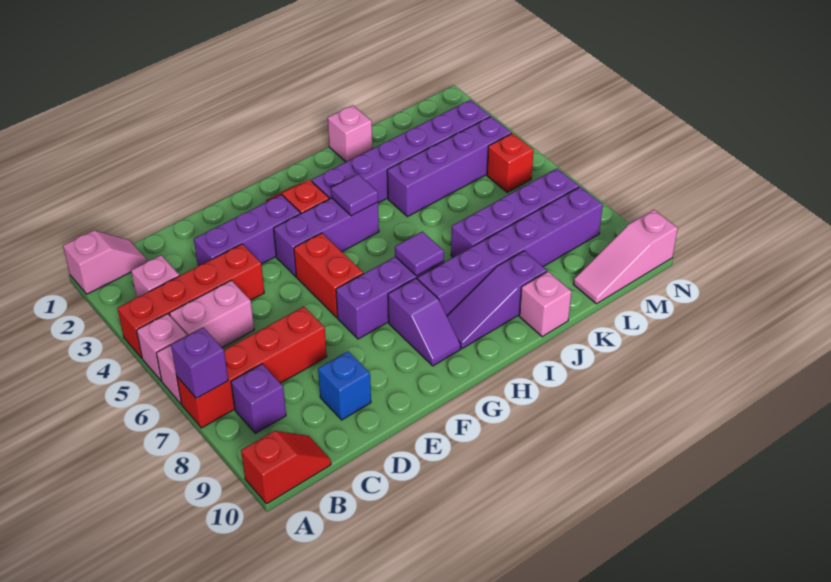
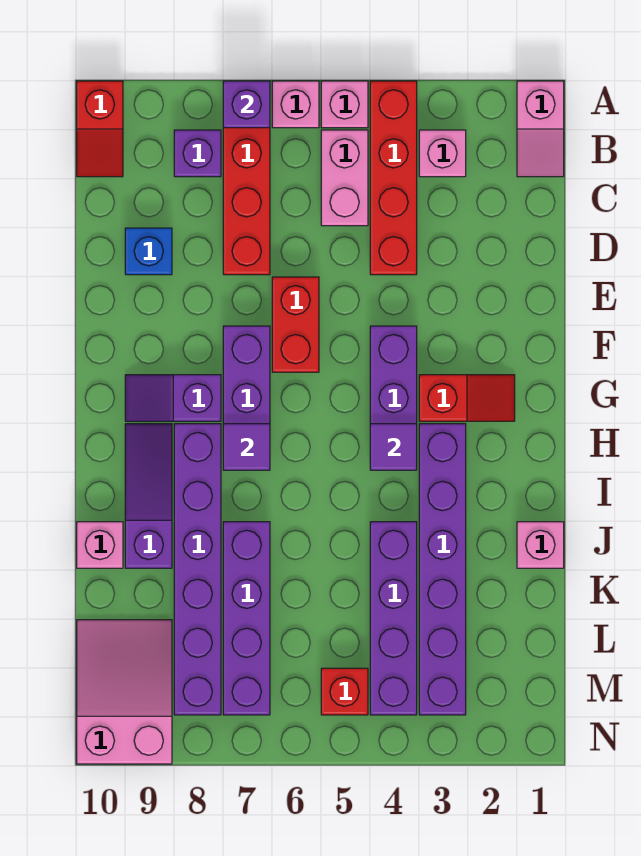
purple 1x3 brick [194,195,301,266] -> none
red 1x2 brick [294,233,363,317] -> red 1x2 brick turned to [272,277,319,372]
pink 1x3 slope [573,210,678,304] -> pink 2x3 slope [77,620,172,764]

